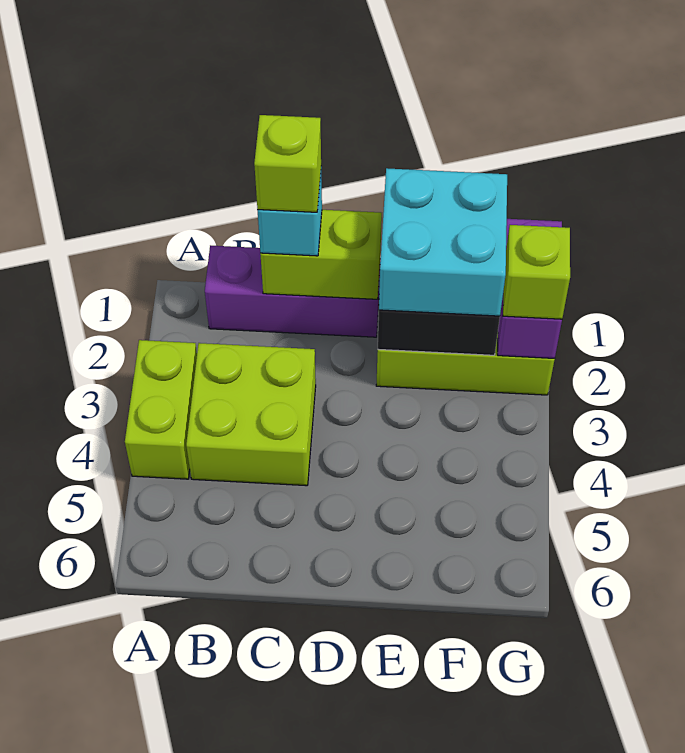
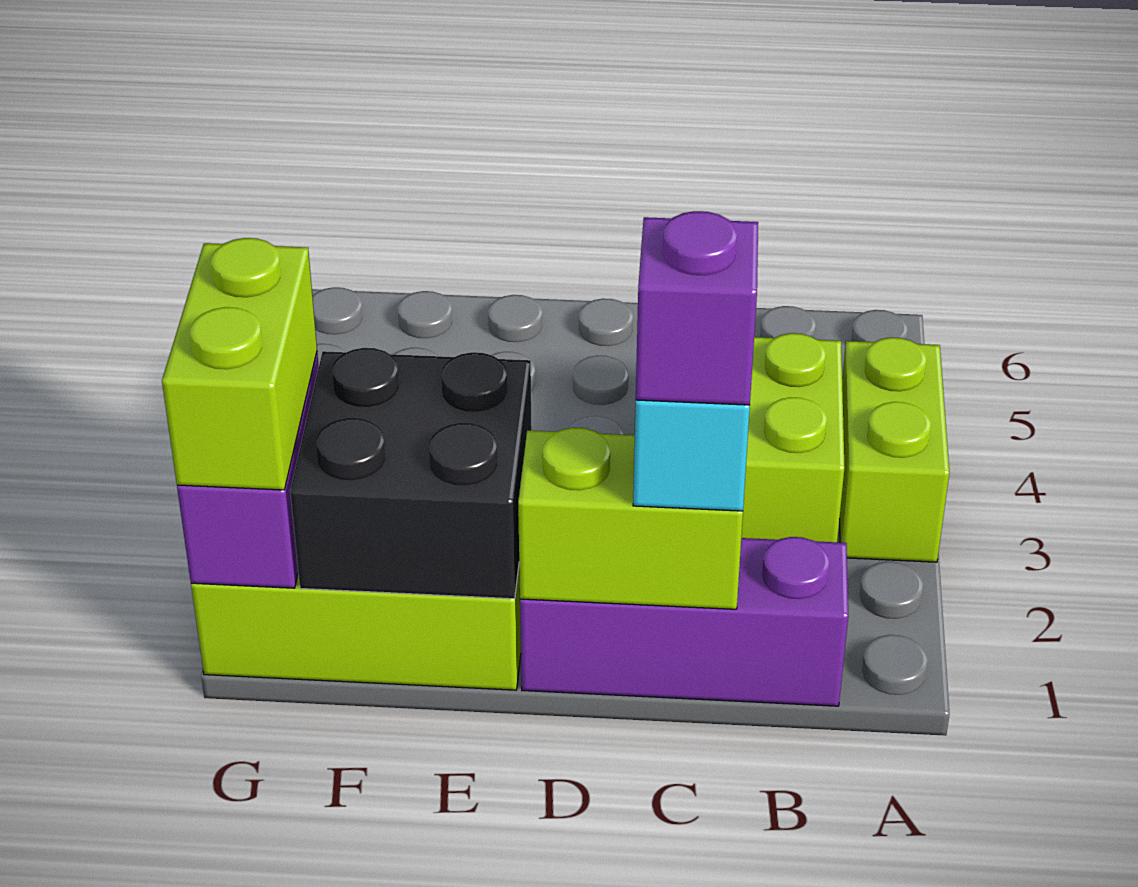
lime 1x1 brick [254,115,321,212] -> purple 1x1 brick [636,211,758,405]
cyan 2x2 brick [379,168,507,316] -> none
lime 1x1 brick [503,225,570,319] -> lime 1x2 brick [162,238,317,490]

